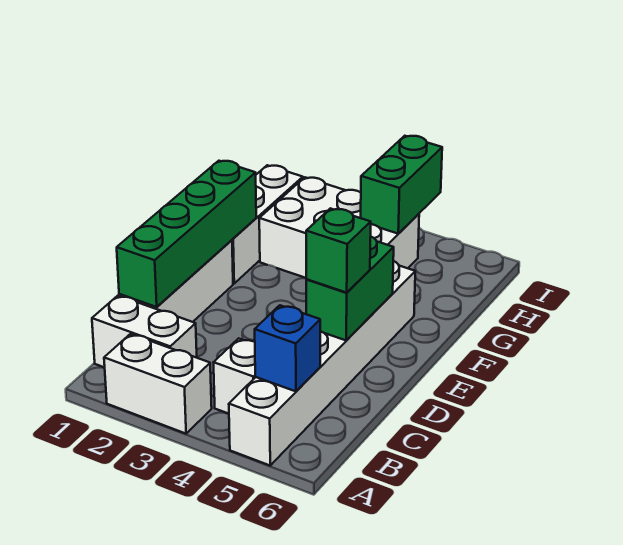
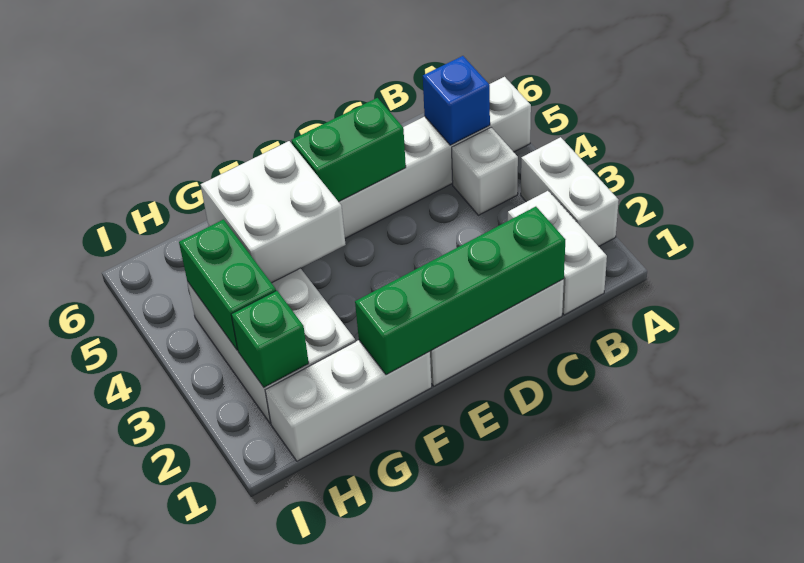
green 1x1 brick [306,208,371,293] -> green 1x1 brick moved to [231,290,309,387]
none -> white 2x2 brick [201,141,346,283]
green 1x2 brick [361,136,442,234] -> green 1x2 brick turned to [179,220,276,350]

